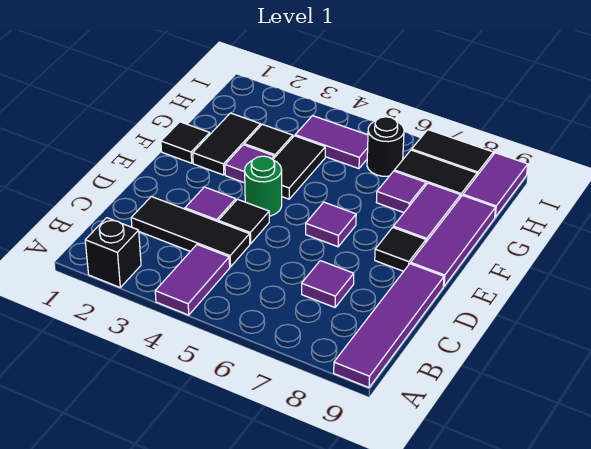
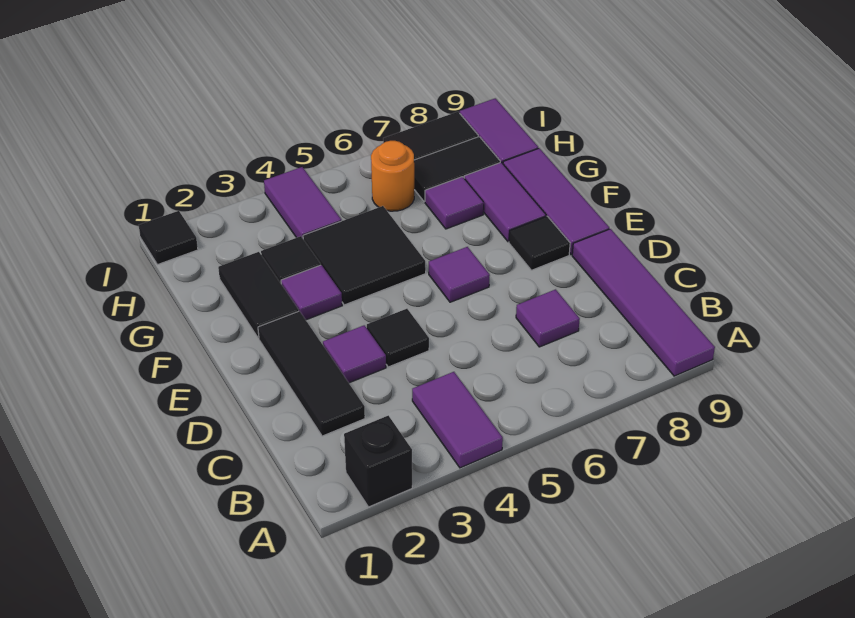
black 1x3 tile [131,197,250,267] -> black 1x3 tile turned to [258,311,365,436]
green 1x1 round brick [245,156,282,216] -> none
black 1x1 tile [161,122,210,163] -> black 1x1 tile moved to [139,211,198,265]
black 1x2 tile [273,136,325,199] -> black 2x2 tile [303,206,426,305]
purple 1x2 tile [295,116,368,169] -> purple 1x2 tile turned to [264,167,341,238]
black 1x1 round brick [367,117,404,176] -> orange 1x1 round brick [371,141,414,211]

